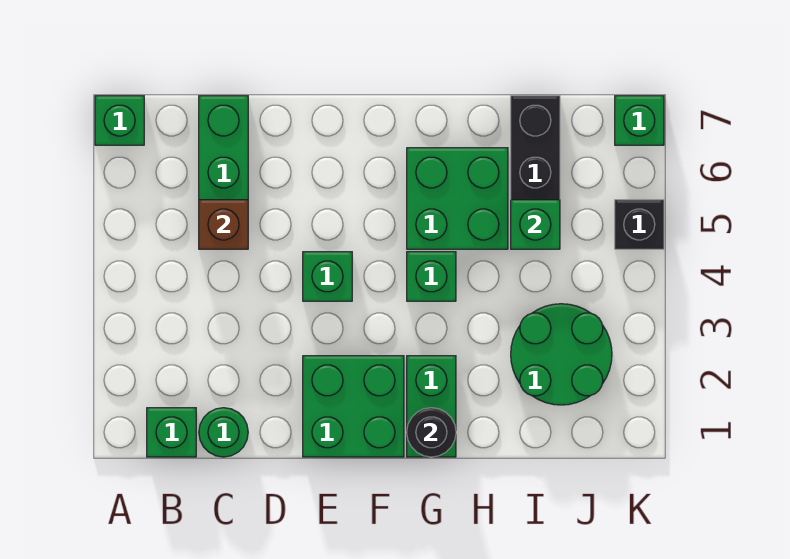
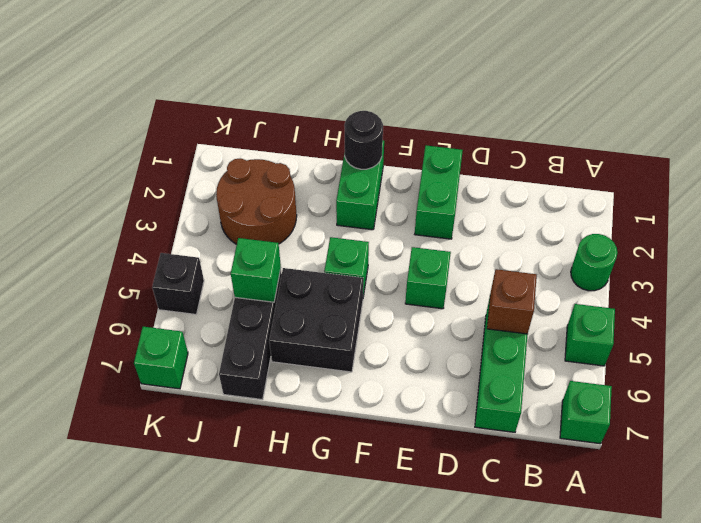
green 1x1 brick [147,408,196,457] -> green 1x1 brick moved to [565,304,615,366]
green 1x1 round brick [199,408,248,457] -> green 1x1 round brick moved to [571,234,617,291]
green 2x2 brick [303,356,404,457] -> green 1x2 brick [415,145,463,239]
green 2x2 brick [407,148,508,249] -> black 2x2 brick [269,268,363,372]
green 2x2 round brick [511,304,612,405] -> brown 2x2 round brick [216,158,297,244]

